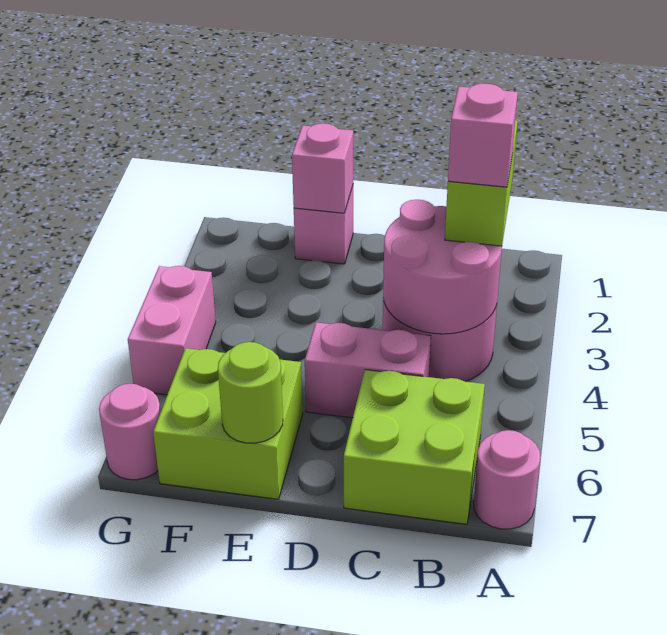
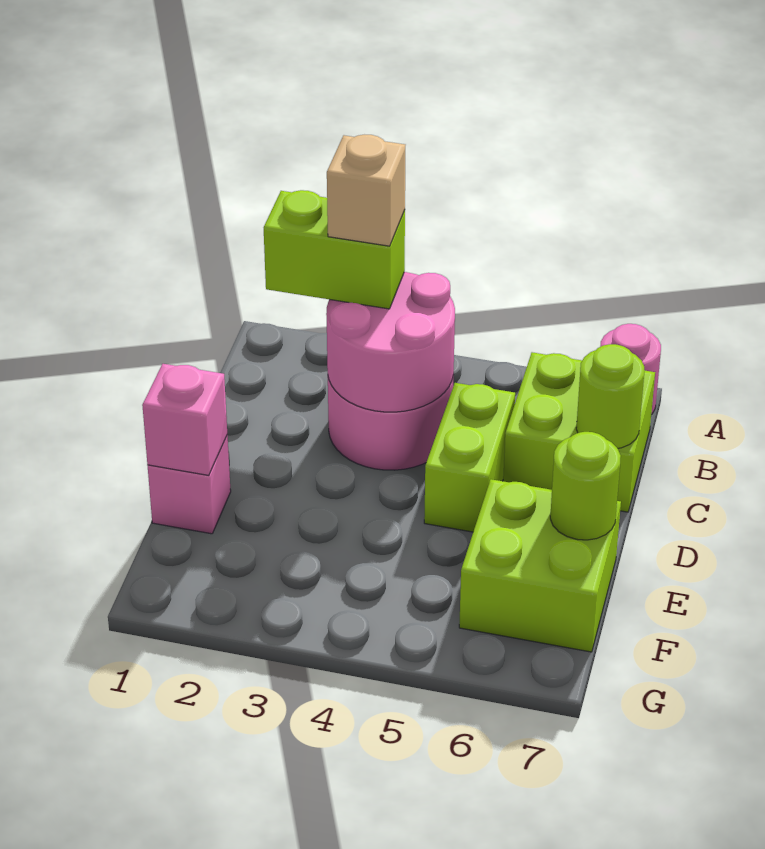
pink 1x1 brick [448,83,518,187] -> tan 1x1 brick [327,135,405,246]
pink 1x2 brick [305,322,431,418] -> lime 1x2 brick [424,383,515,532]
none -> lime 1x1 round brick [576,344,644,448]
pink 1x2 brick [128,266,216,395] -> none
pink 1x1 round brick [99,384,161,480] -> none

